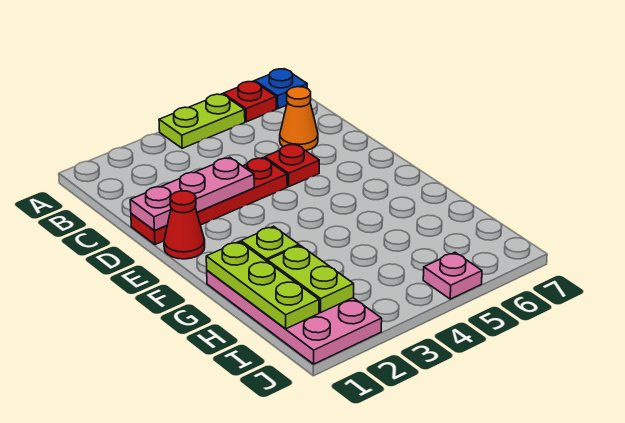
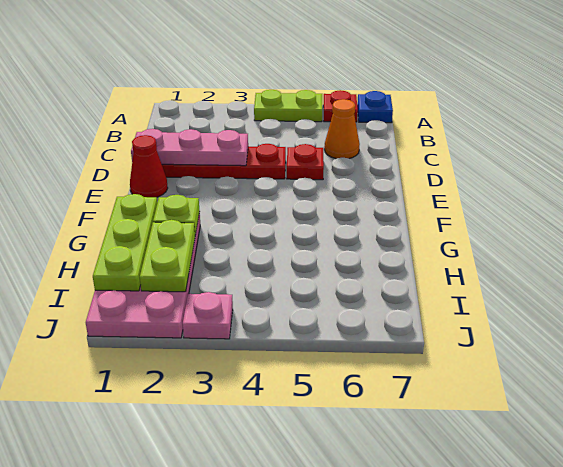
pink 1x1 plate [423,252,482,299] -> pink 1x1 plate moved to [183,292,233,339]

